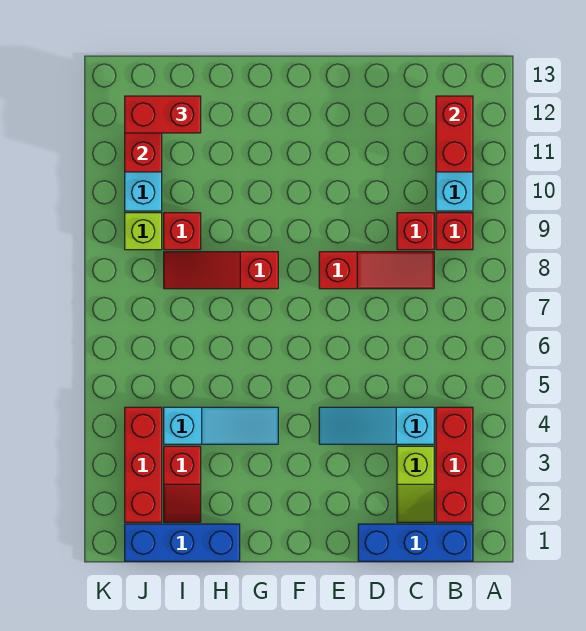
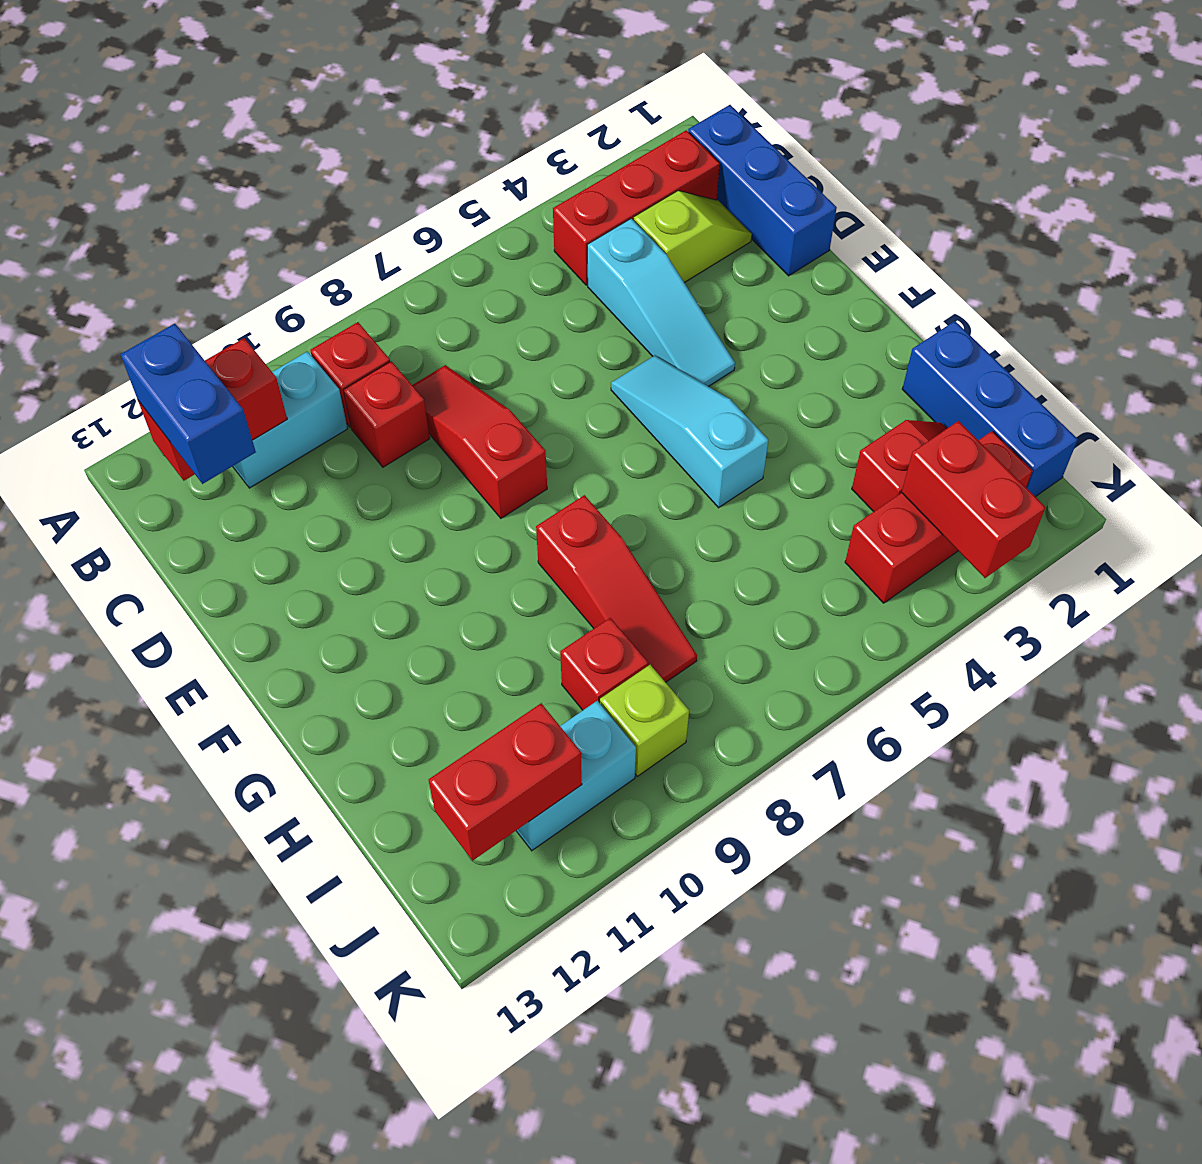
none -> blue 1x2 brick [120,324,256,484]
cyan 1x3 slope [164,407,278,444] -> cyan 1x3 slope moved to [611,355,768,508]
red 1x2 brick [125,96,201,133] -> red 1x2 brick moved to [902,421,1045,578]

